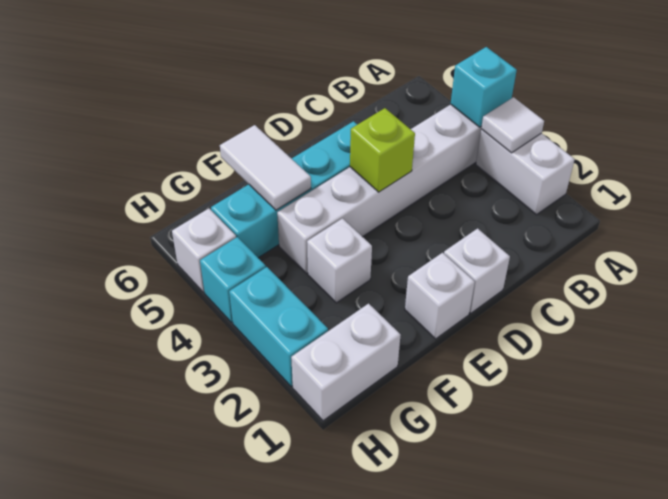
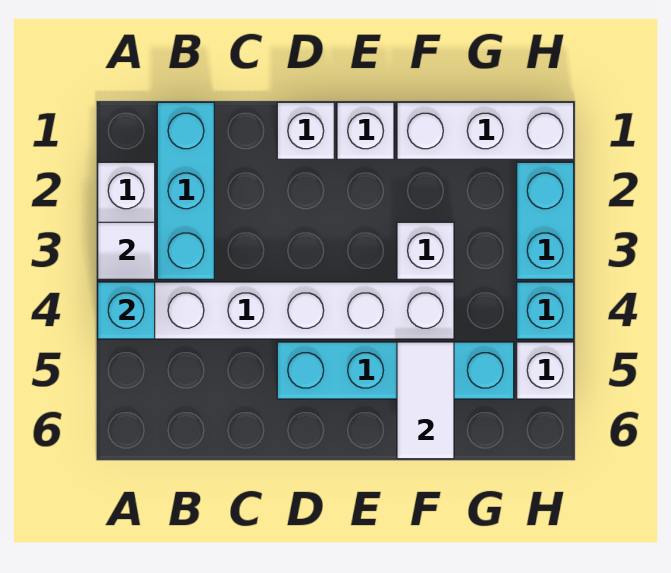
none -> cyan 1x3 brick [157,102,214,279]
lime 1x1 brick [350,108,415,192] -> none
white 1x2 brick [291,304,401,421] -> white 1x3 brick [397,102,574,159]

